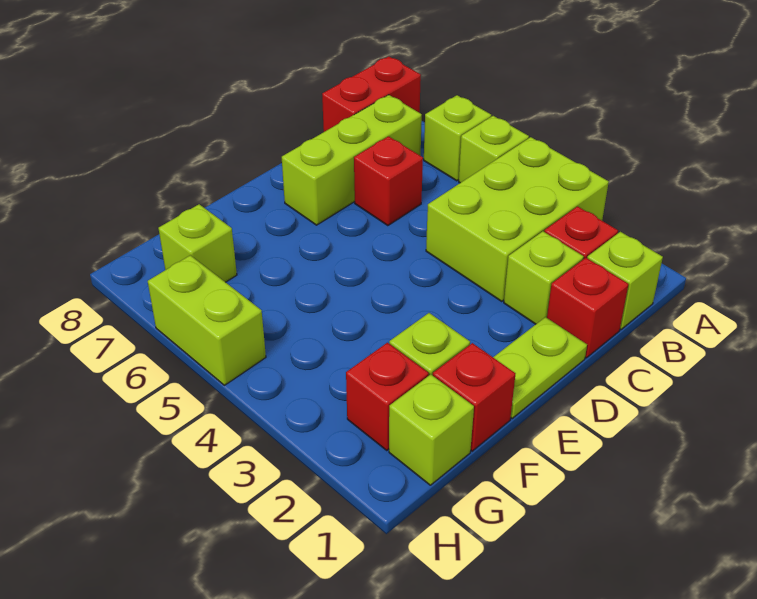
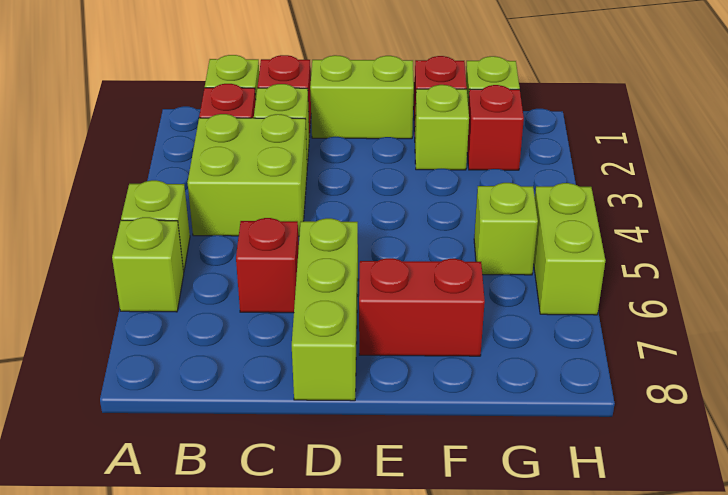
lime 2x3 brick [426,137,609,302] -> lime 2x2 brick [187,114,307,236]
red 1x2 brick [322,57,421,132] -> red 1x2 brick moved to [359,258,485,356]
lime 1x3 brick [282,95,422,225] -> lime 1x3 brick turned to [292,218,358,401]
lime 1x2 plate [493,317,587,419] -> lime 1x2 brick [310,55,414,139]
lime 1x1 brick [158,204,237,282] -> lime 1x1 brick moved to [474,183,538,275]

